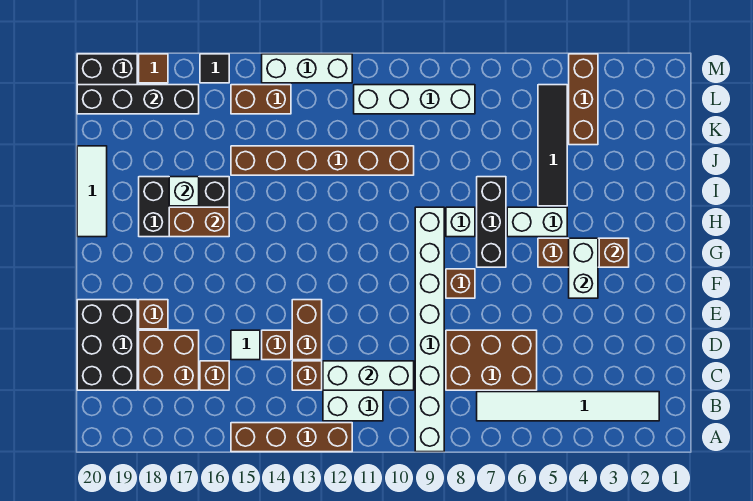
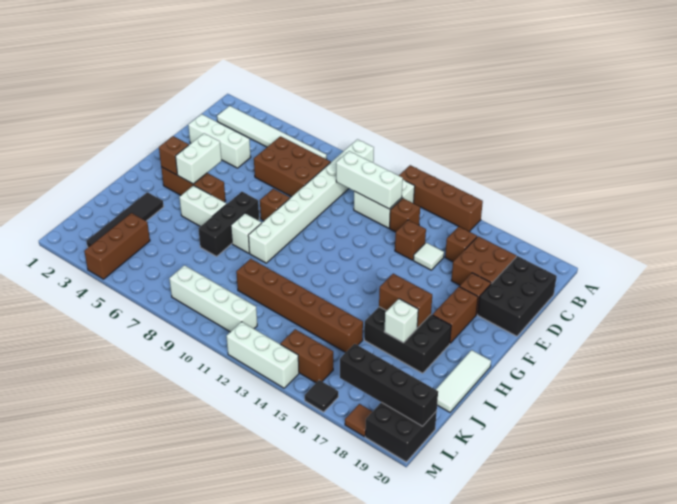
none -> white 1x3 brick [188,114,251,168]
brown 1x2 brick [292,300,322,360] -> brown 1x2 brick moved to [433,287,478,343]
black 1x4 tile [538,85,567,206] -> black 1x4 tile moved to [86,192,164,247]

